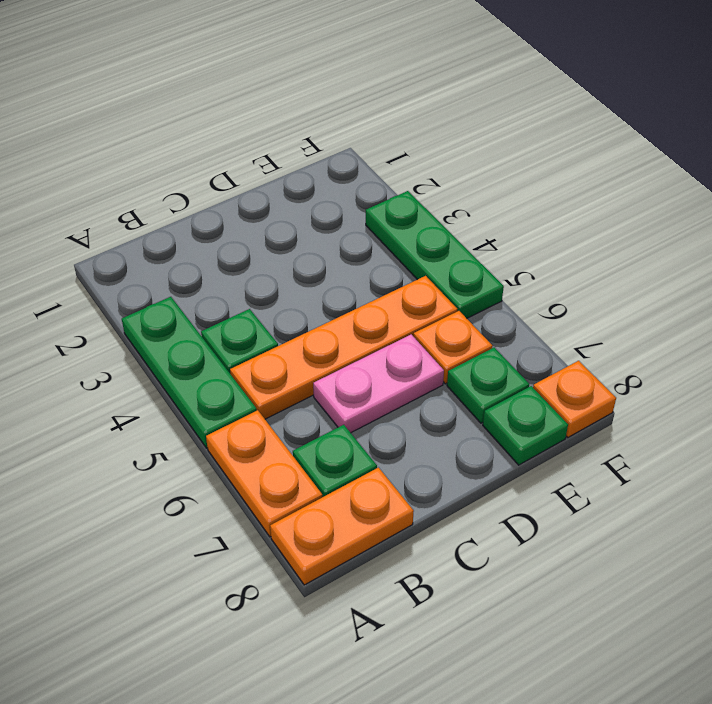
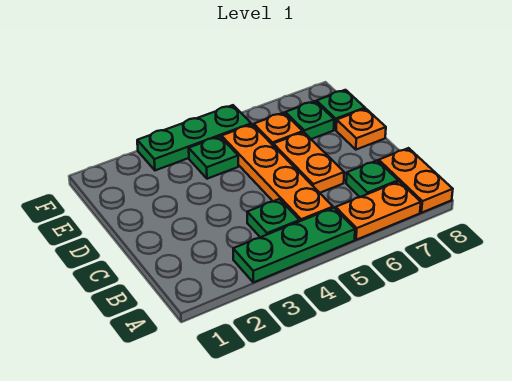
pink 1x2 plate [313,334,444,433] -> orange 1x2 plate [273,132,344,193]
none -> green 1x1 plate [189,136,238,179]
orange 1x1 plate [533,361,616,437] -> orange 1x1 plate moved to [336,109,386,150]

